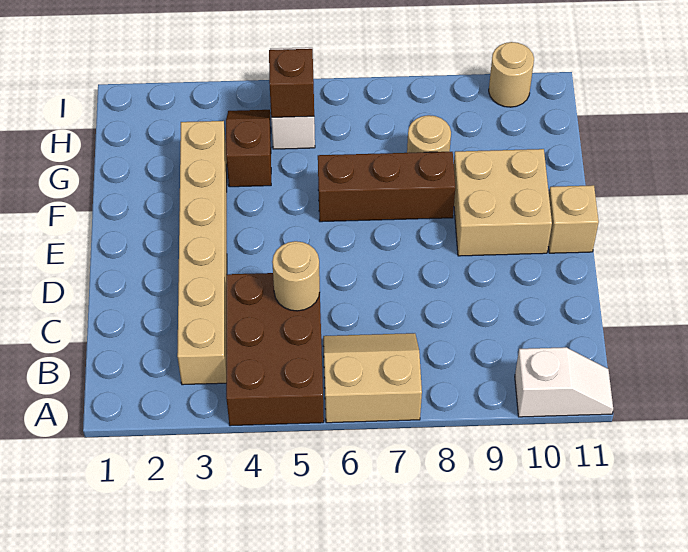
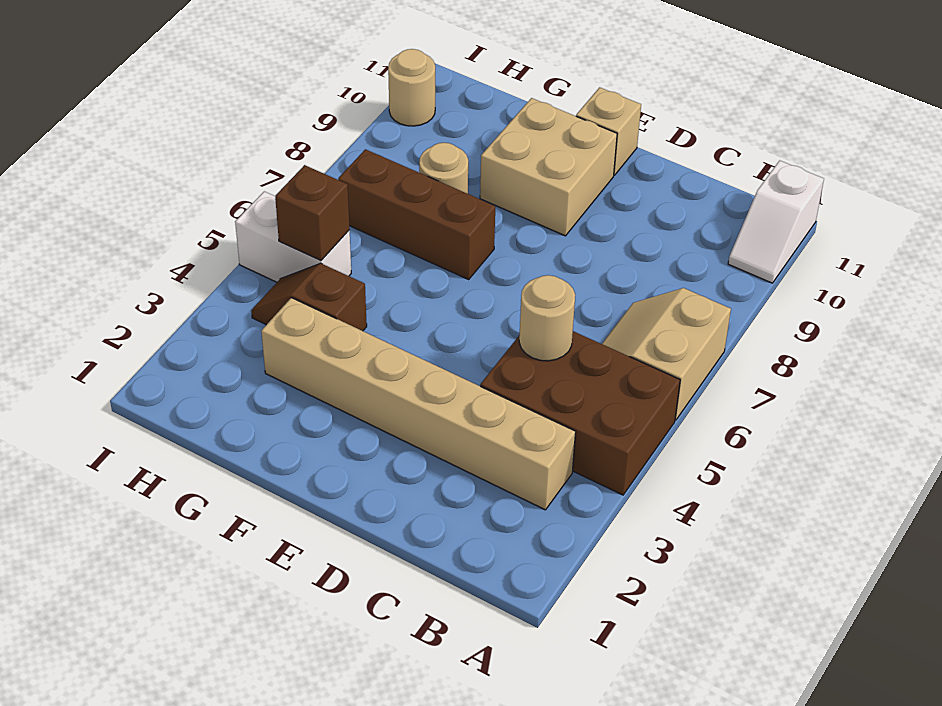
white 1x2 slope [515,347,613,417] -> white 1x2 slope turned to [728,161,824,283]
brown 1x3 brick [318,152,455,222] -> brown 1x3 brick turned to [338,149,495,279]

